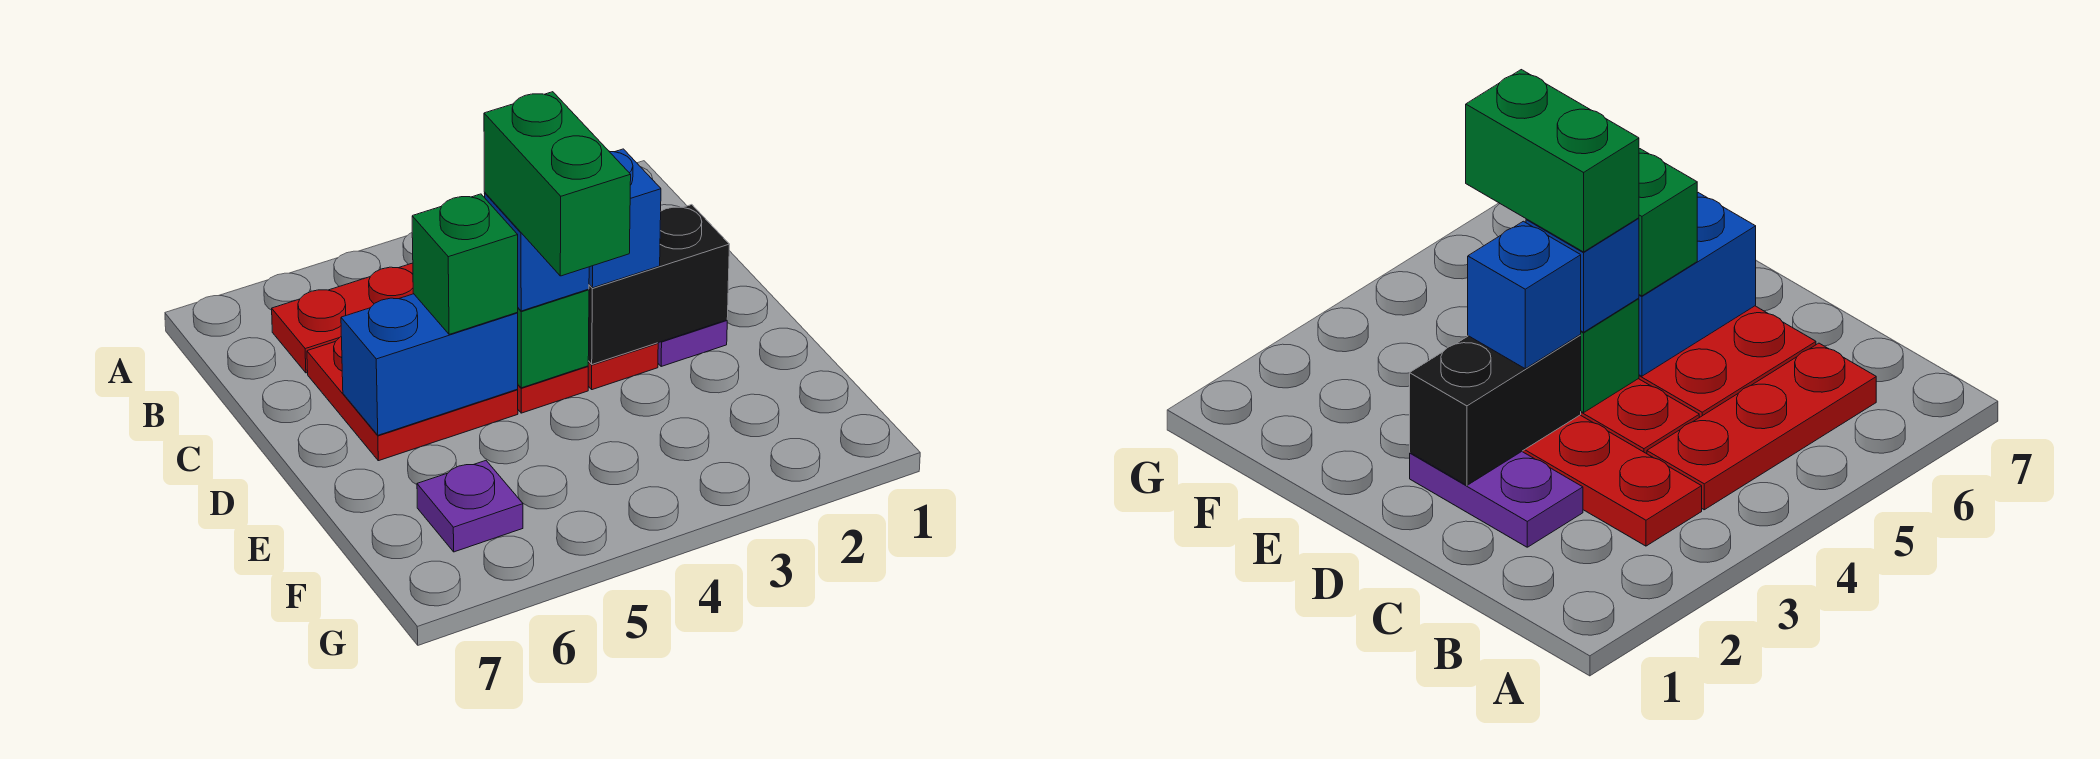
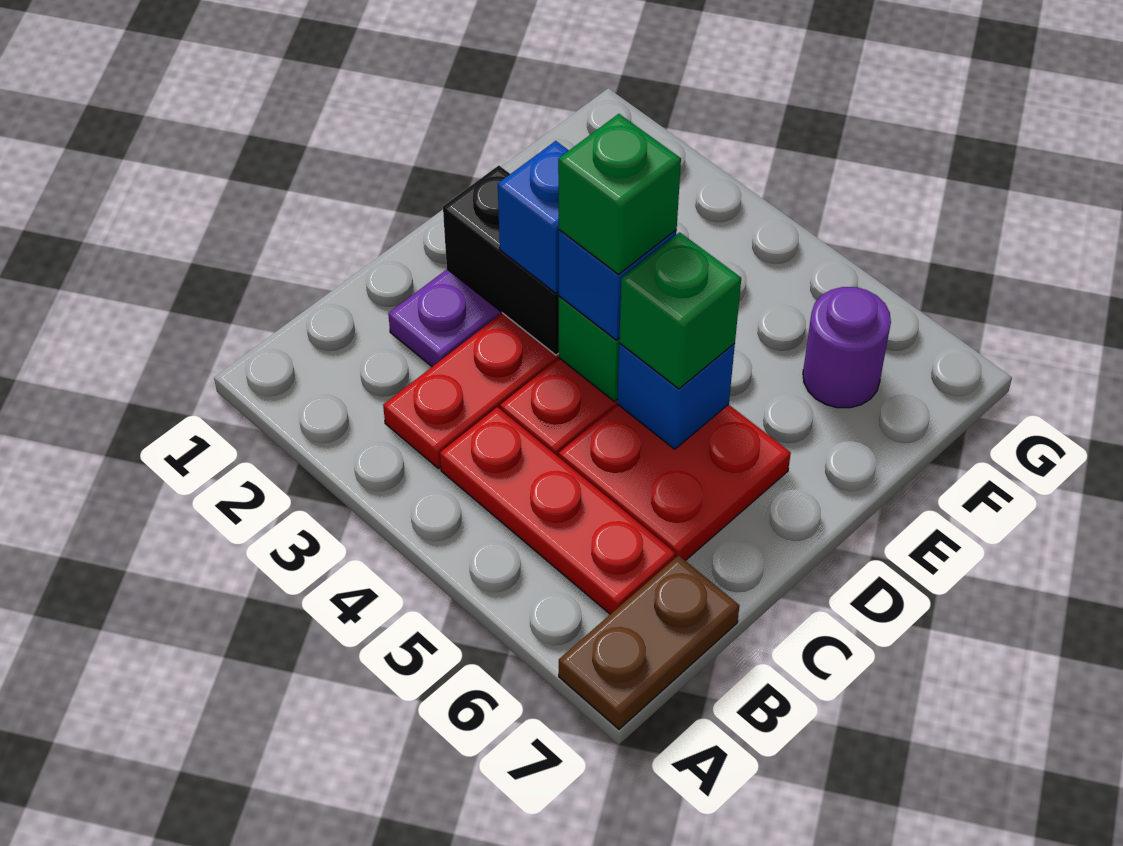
none -> brown 1x2 plate [559,555,739,729]
green 1x2 brick [484,92,631,276] -> green 1x1 brick [558,114,681,275]
blue 1x2 brick [341,294,518,435] -> blue 1x1 brick [617,343,735,449]
purple 1x1 plate [417,461,523,552] -> purple 1x1 round brick [803,287,891,408]

